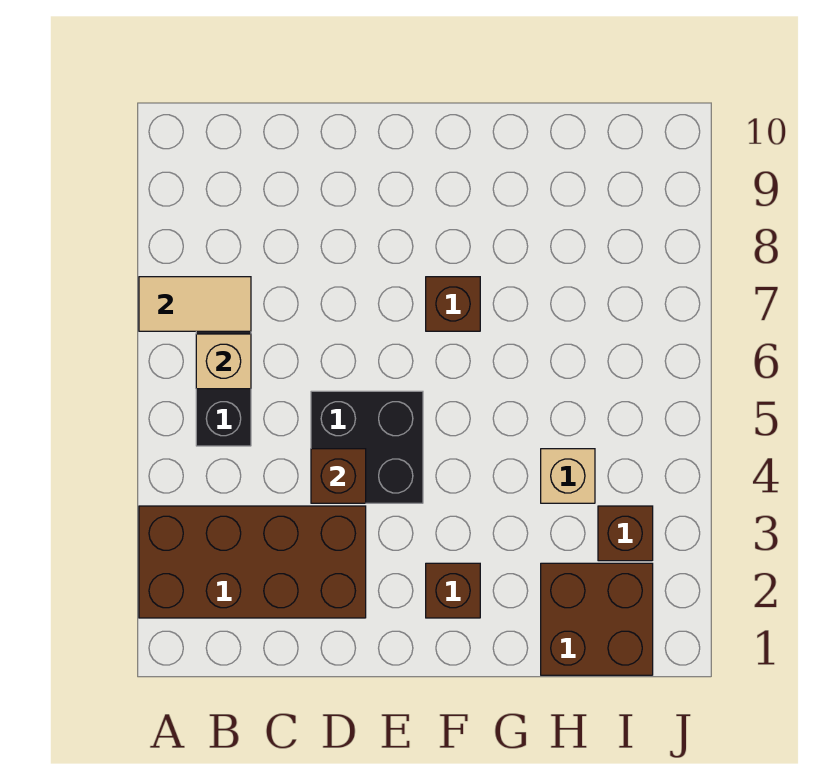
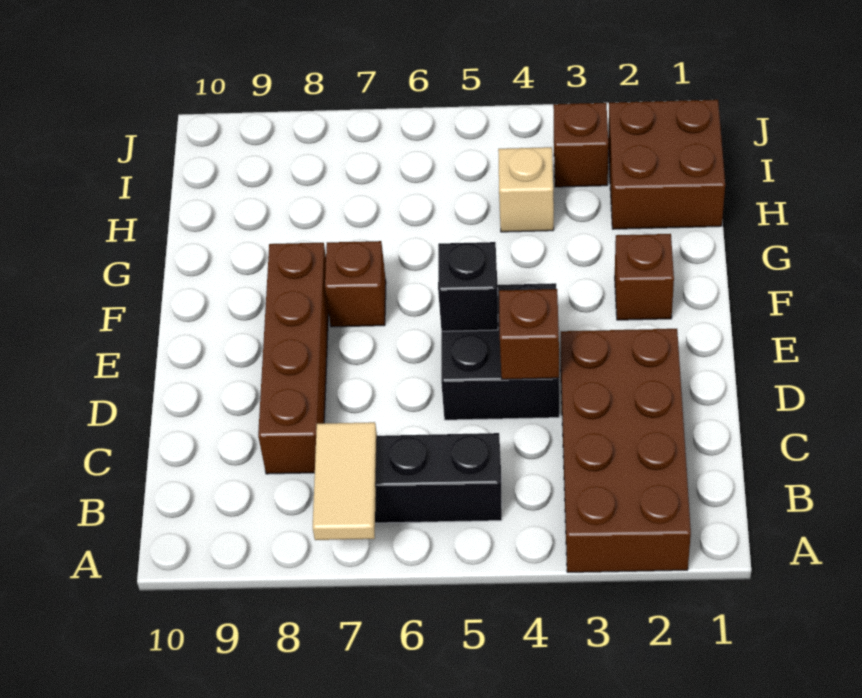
tan 1x1 brick [196,334,251,389] -> none
none -> brown 1x4 brick [258,243,329,474]
none -> black 1x1 brick [438,242,498,331]

